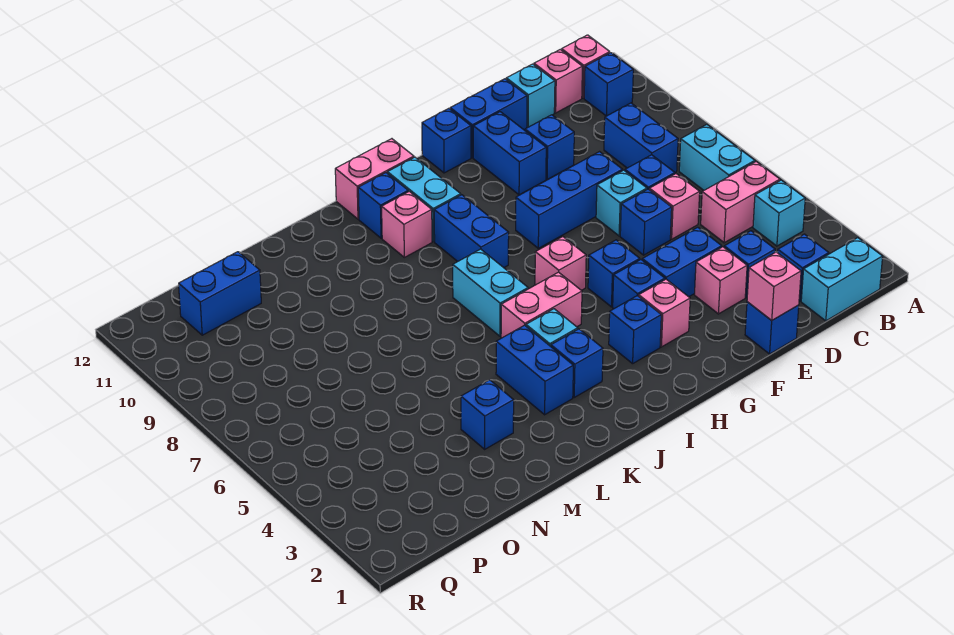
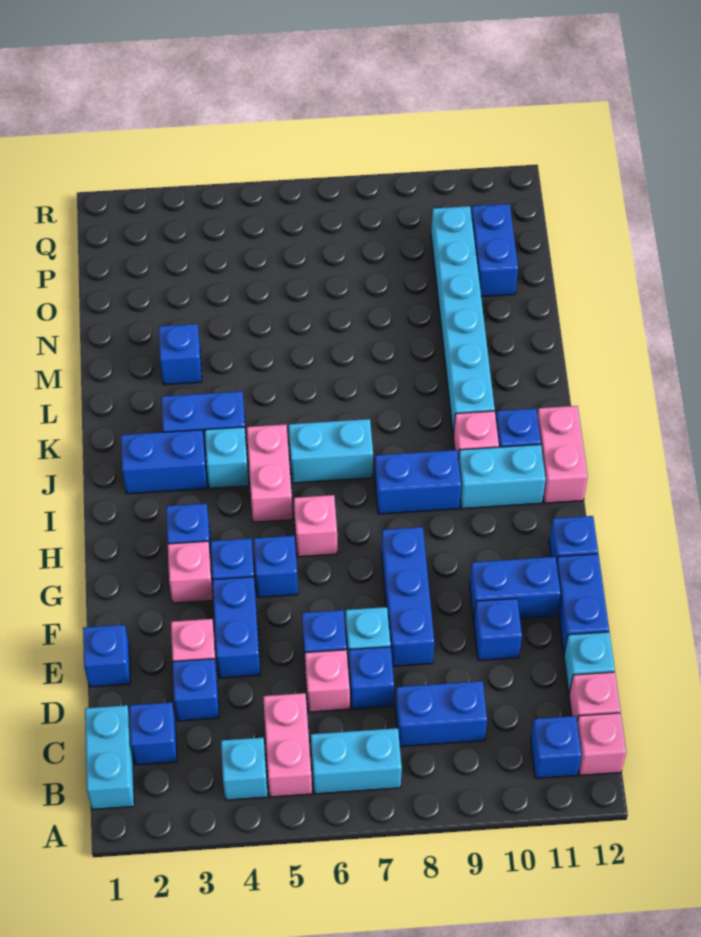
pink 1x1 brick [747,252,801,320] -> none
blue 1x1 brick [551,329,603,397] -> blue 1x2 brick [121,430,207,494]
none -> cyan 1x6 brick [431,206,495,436]

